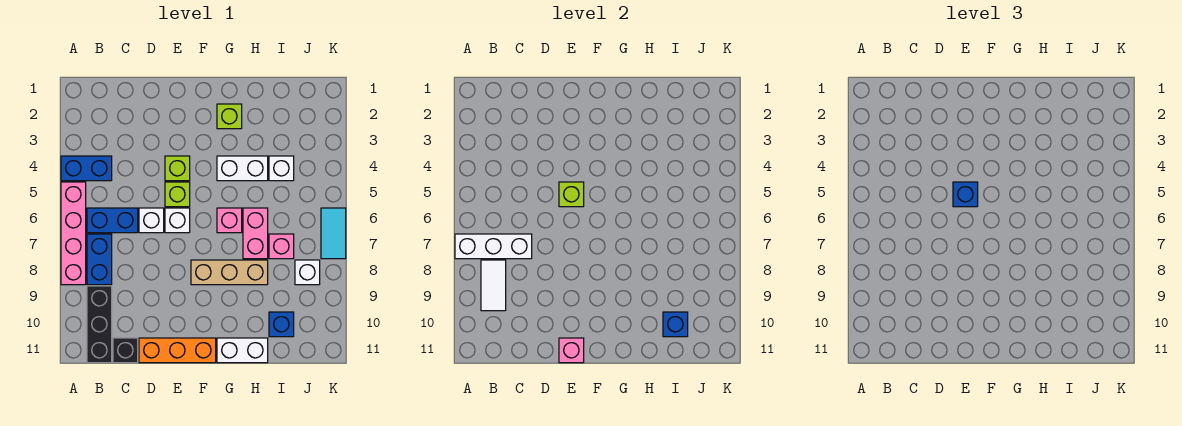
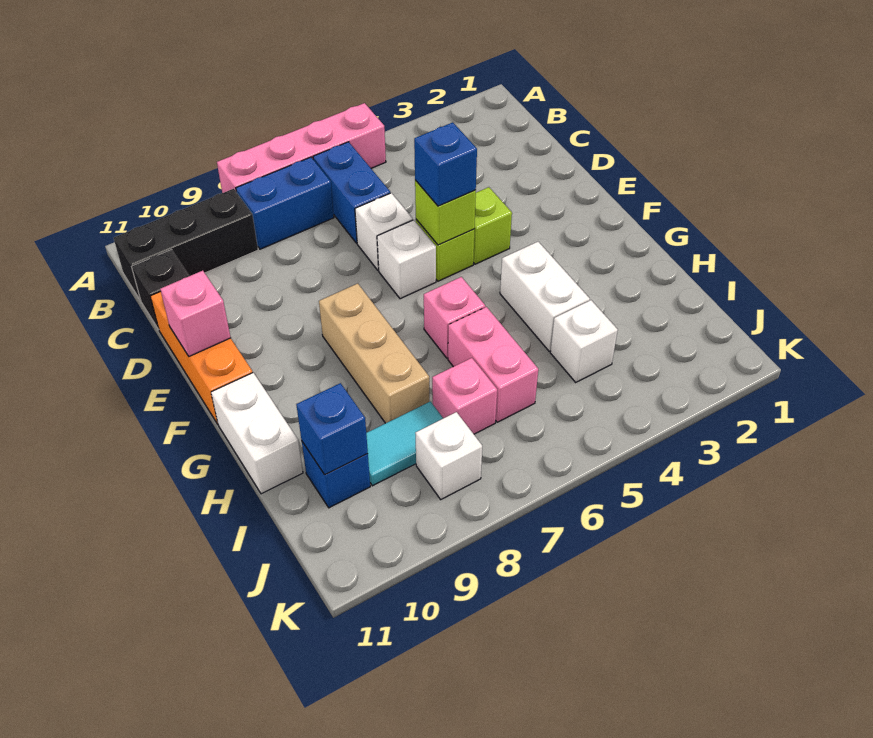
blue 1x2 brick [61,156,112,181] -> none
white 1x3 brick [455,234,532,259] -> none
white 1x2 tile [481,260,506,311] -> none
lime 1x1 brick [217,104,242,129] -> none
pink 1x2 brick [243,208,268,259] -> pink 1x2 brick turned to [448,307,538,422]
cyan 1x2 tile [321,208,346,259] -> cyan 1x2 tile moved to [366,401,443,486]

